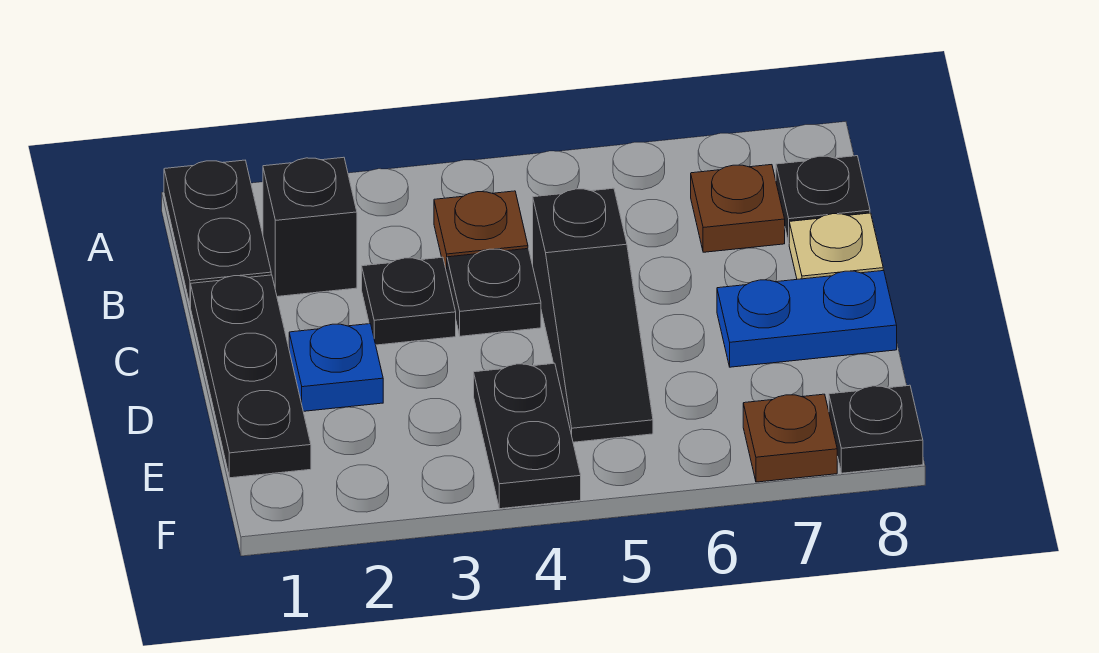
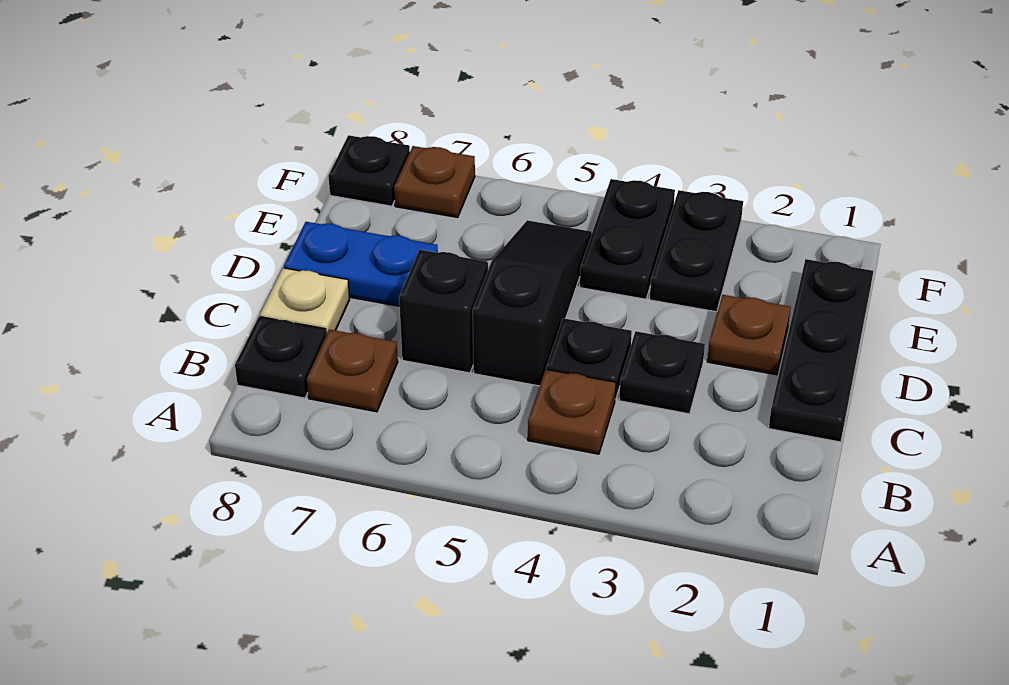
black 1x2 plate [164,160,271,306] -> black 1x2 plate moved to [650,190,743,312]
black 1x1 brick [263,157,357,297] -> black 1x1 brick moved to [399,250,488,373]
blue 1x1 plate [289,324,383,411] -> brown 1x1 plate [707,295,791,375]

